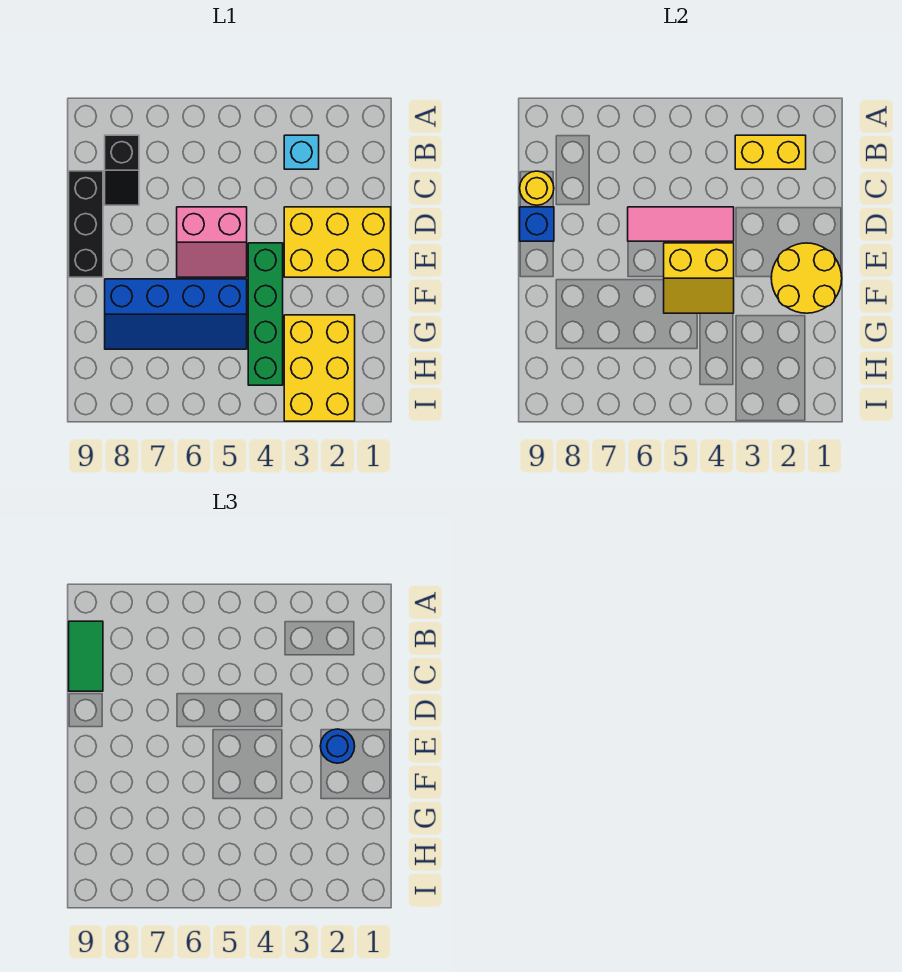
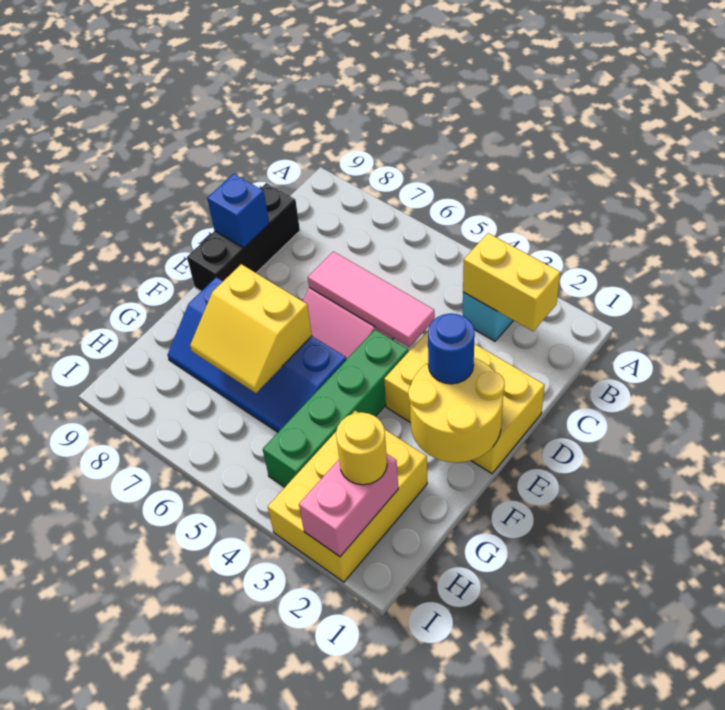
black 1x2 slope [105,135,139,205] -> none
green 1x2 tile [69,621,103,691] -> none
yellow 1x1 round brick [520,171,554,205] -> yellow 1x1 round brick moved to [336,412,387,485]
yellow 2x2 slope [664,243,734,313] -> yellow 2x2 slope moved to [190,264,312,393]
none -> pink 1x2 brick [299,454,398,557]

